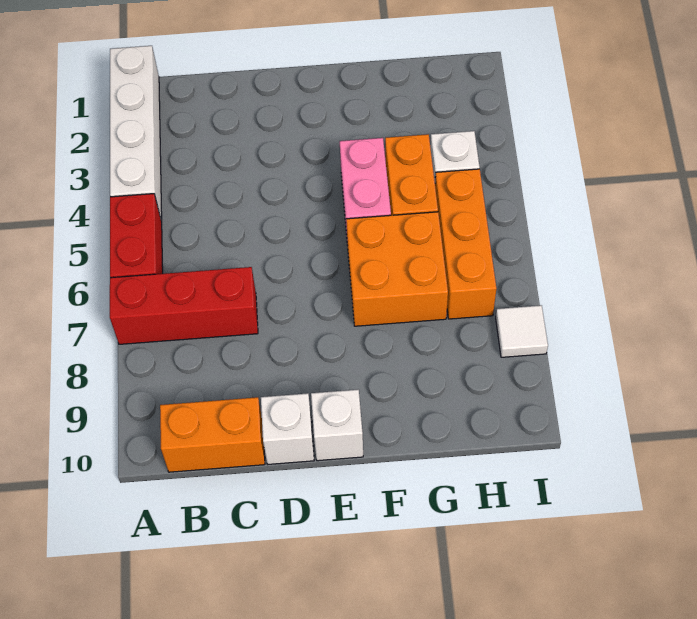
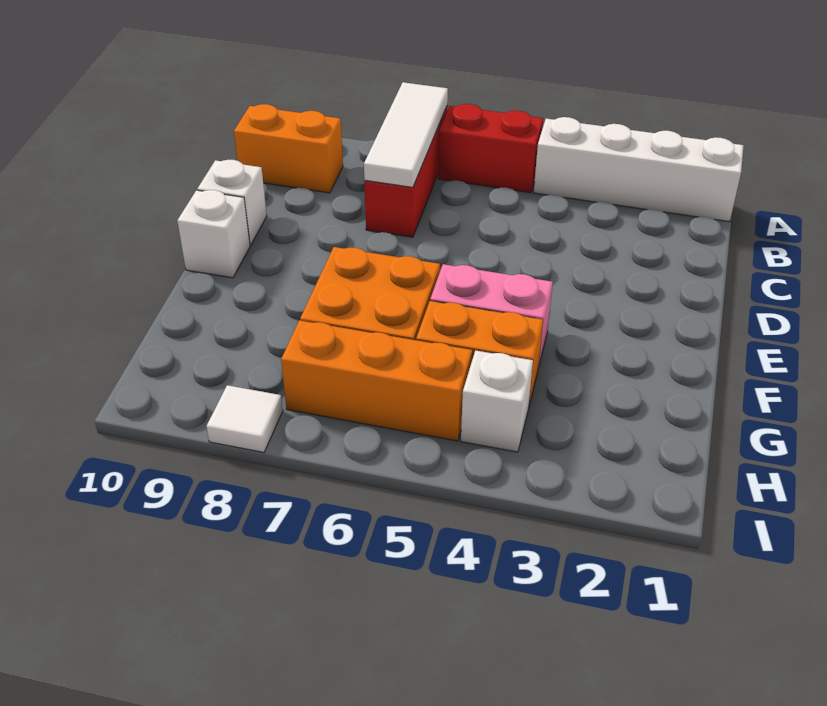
none -> white 1x3 tile [364,82,448,187]
orange 1x2 brick [160,397,265,472] -> orange 1x2 brick turned to [234,104,343,193]

